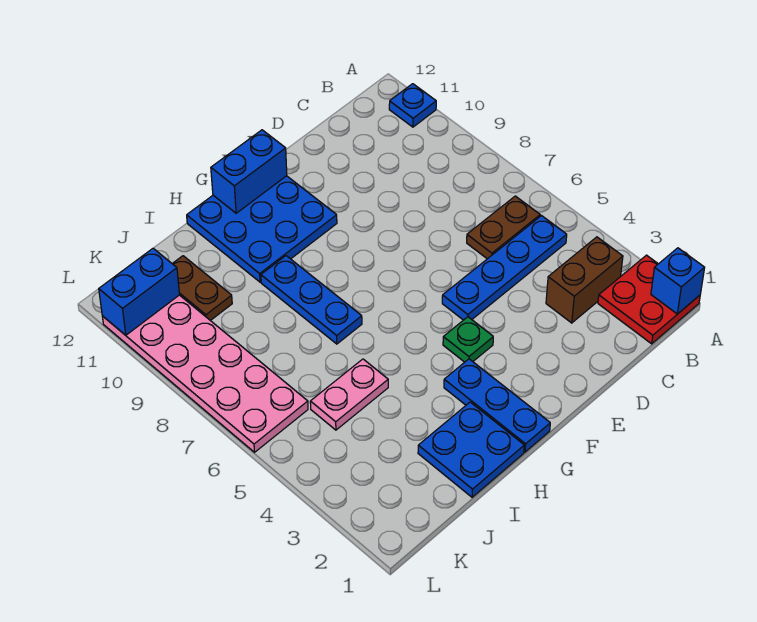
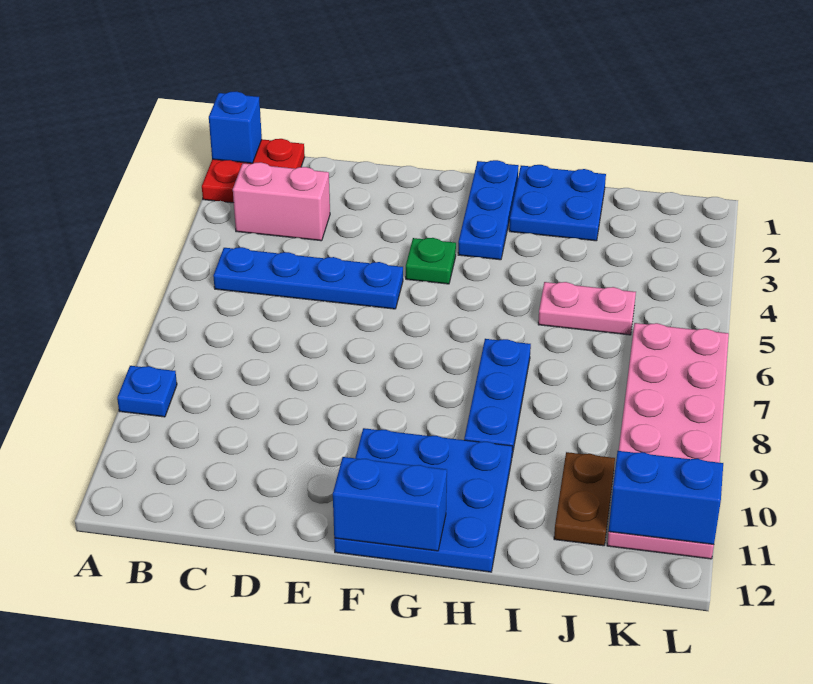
blue 1x1 plate [389,84,436,127] -> blue 1x1 plate moved to [117,366,177,417]
brown 1x2 brick [546,237,623,323] -> pink 1x2 brick [233,162,330,241]
brown 1x2 plate [467,196,540,259] -> none

